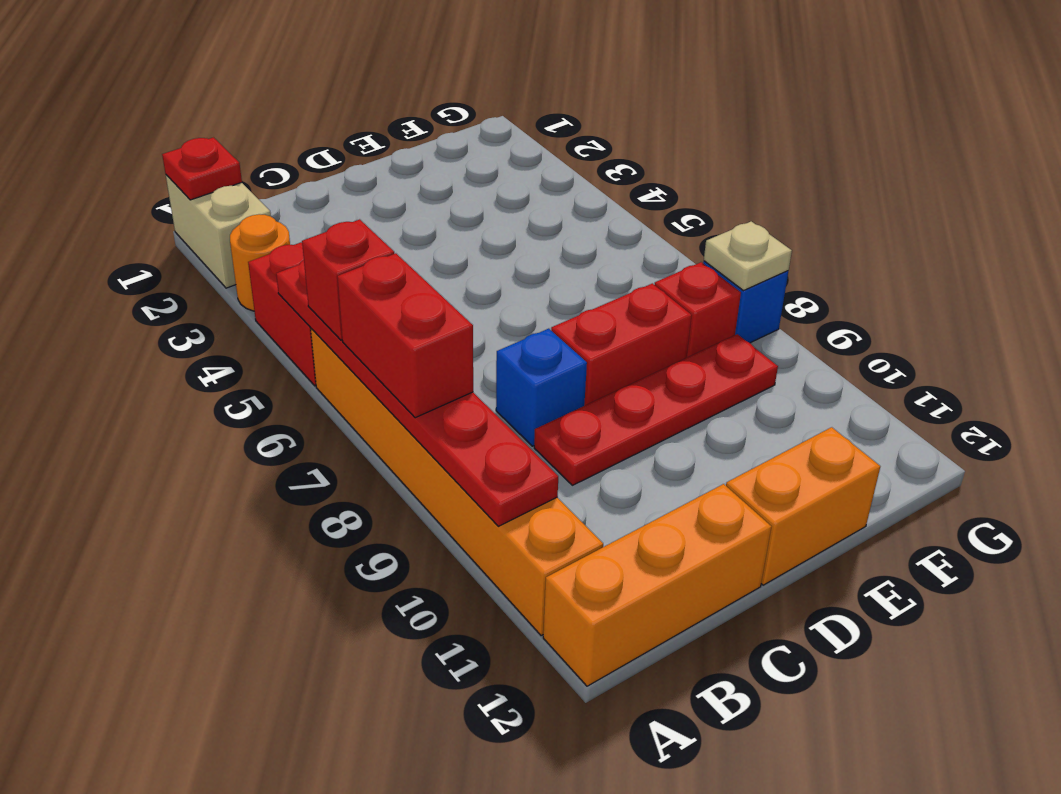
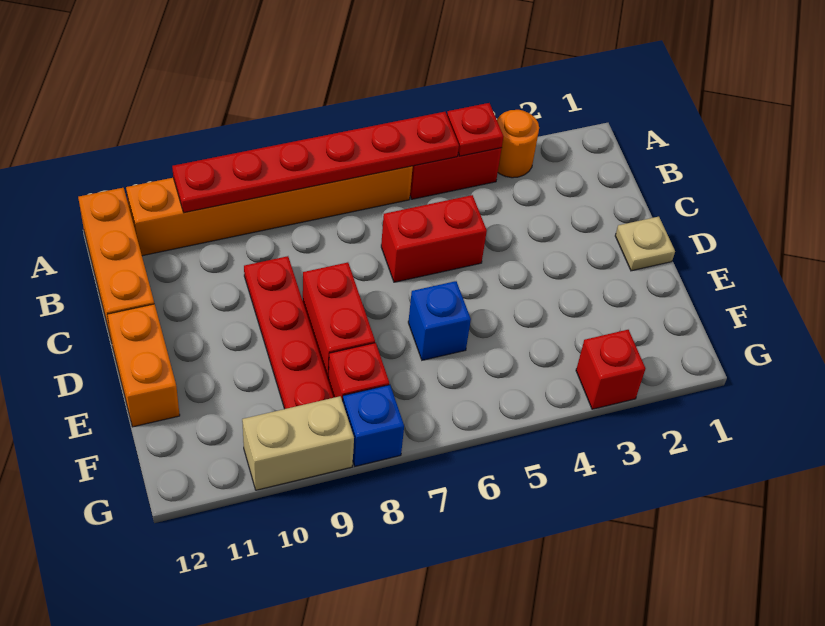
tan 1x2 brick [166,175,271,288] -> tan 1x2 brick moved to [242,396,354,490]
red 1x1 plate [162,138,242,200] -> red 1x1 plate moved to [447,103,503,156]
red 1x1 brick [302,219,394,340] -> red 1x1 brick moved to [576,330,645,409]
red 1x2 brick [337,253,473,418] -> red 1x2 brick moved to [381,195,487,282]
blue 1x1 brick [496,329,587,446] -> blue 1x1 brick moved to [408,281,471,360]
tan 1x1 plate [704,221,792,291] -> tan 1x1 plate moved to [615,217,675,271]

